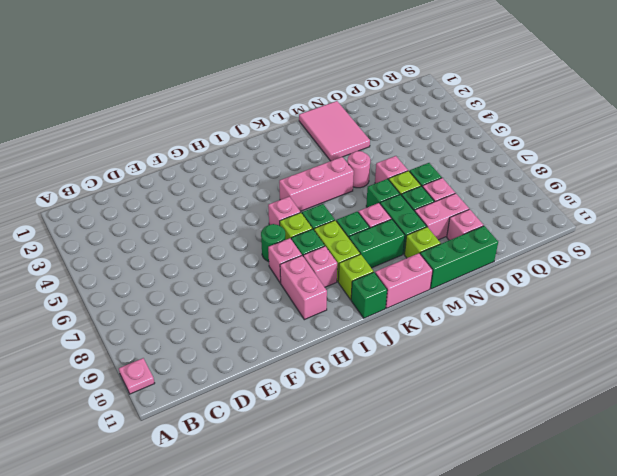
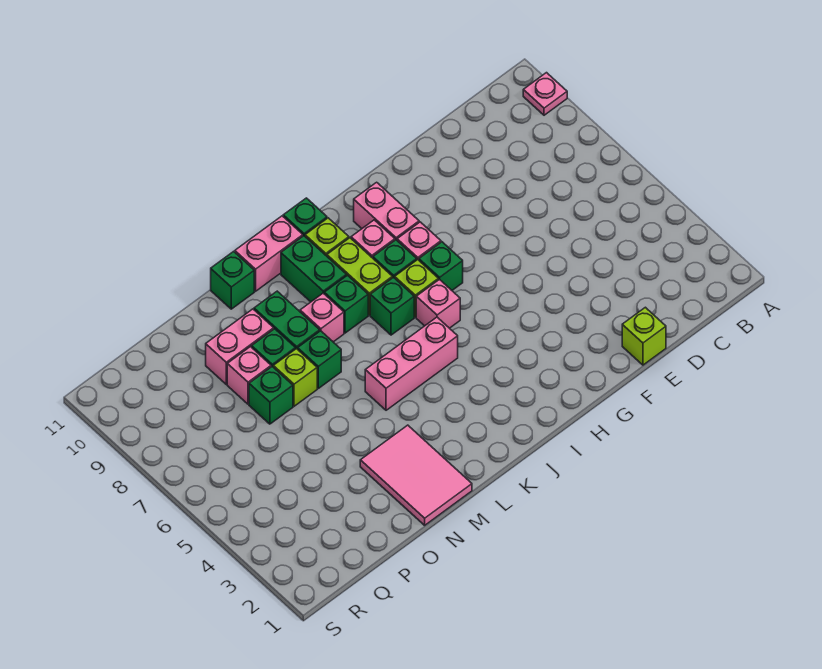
green 1x1 round brick [261,224,285,262] -> green 1x1 brick [419,242,463,290]
green 1x2 brick [349,219,405,268] -> green 1x2 brick turned to [281,236,346,302]
pink 1x1 round brick [347,151,370,188] -> none
lime 1x1 brick [404,227,441,258] -> lime 1x1 brick moved to [622,307,666,365]
green 1x3 brick [420,226,498,289] -> green 1x1 brick [211,251,254,309]
pink 1x1 brick [375,156,408,183] -> none
pink 1x1 brick [447,209,483,240] -> none

